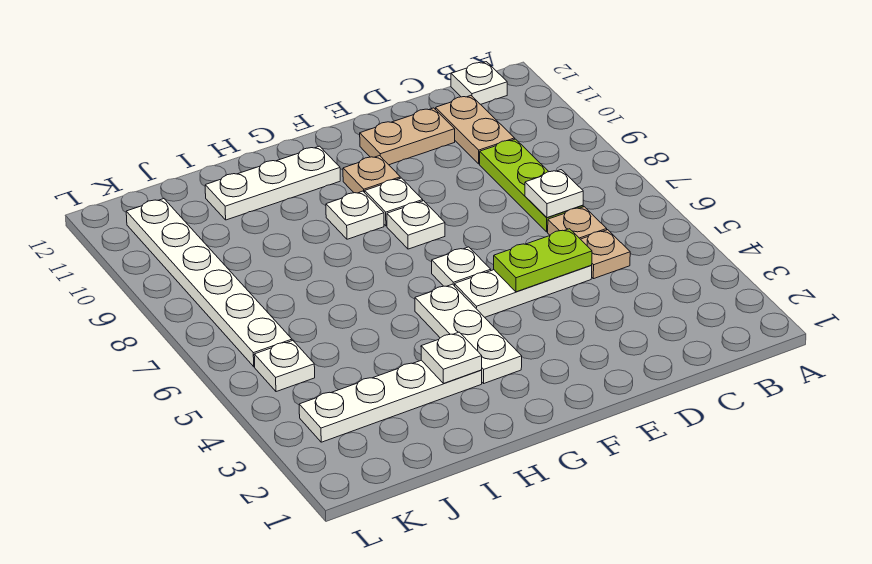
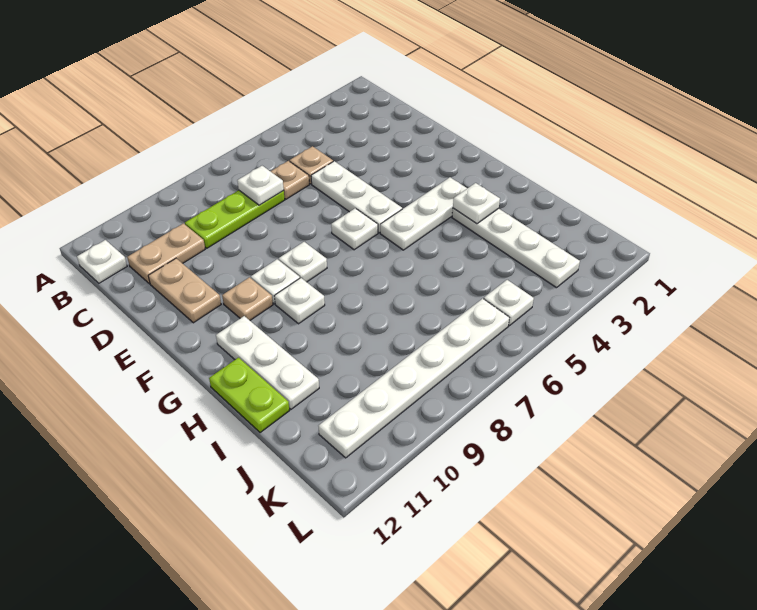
lime 1x2 plate [494,229,592,292] -> lime 1x2 plate moved to [209,358,290,433]

